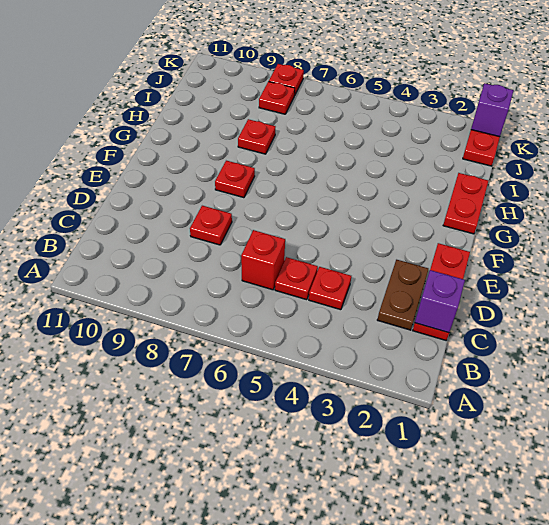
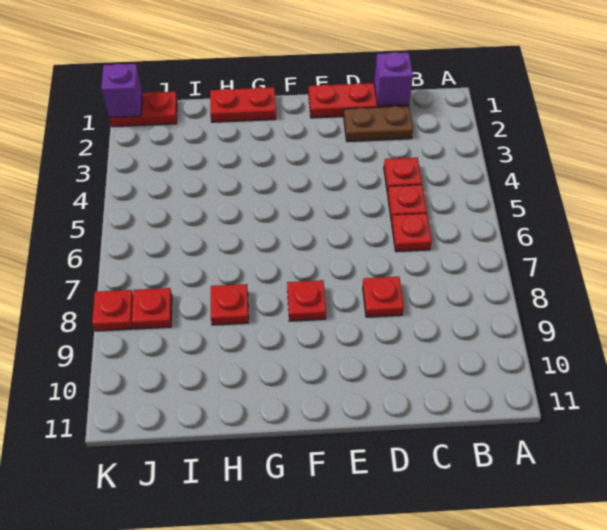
red 1x1 brick [241,230,285,290] -> red 1x1 plate [392,213,432,252]

